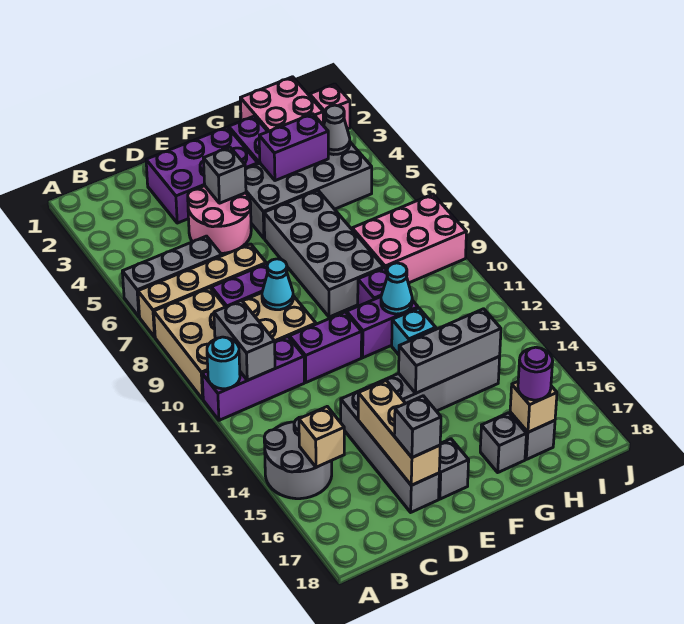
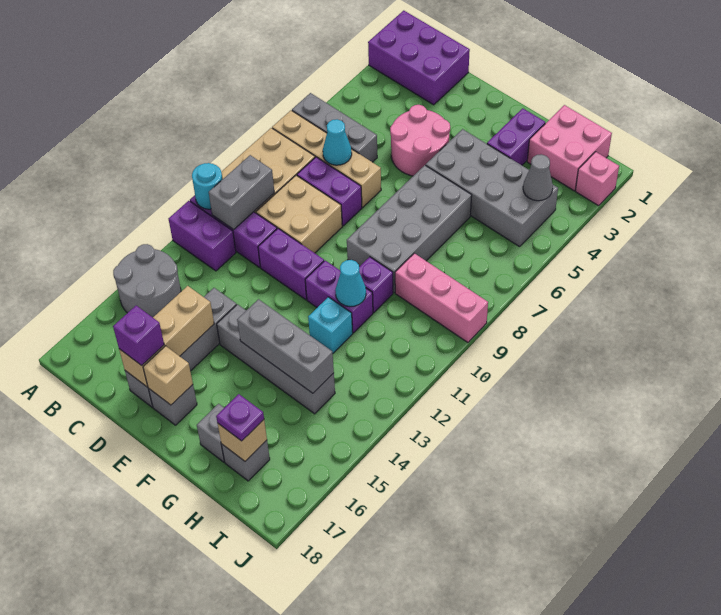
tan 1x1 brick [299,407,344,467] -> tan 1x1 brick moved to [143,346,193,405]
purple 2x3 brick [146,127,258,223] -> purple 2x3 brick moved to [368,11,470,105]
cyan 1x1 cone [262,259,293,310] -> cyan 1x1 cone moved to [323,119,352,165]
grey 1x1 brick [394,396,441,458] -> purple 1x1 brick [113,306,164,365]
grey 1x1 brick [203,147,246,203] -> none
purple 1x2 brick [259,114,328,181] -> purple 1x2 brick moved to [168,201,236,271]
pink 2x3 brick [352,194,466,283] -> pink 1x3 brick [395,253,488,343]
purple 1x1 round brick [518,347,553,400] -> purple 1x1 plate [216,394,264,441]

